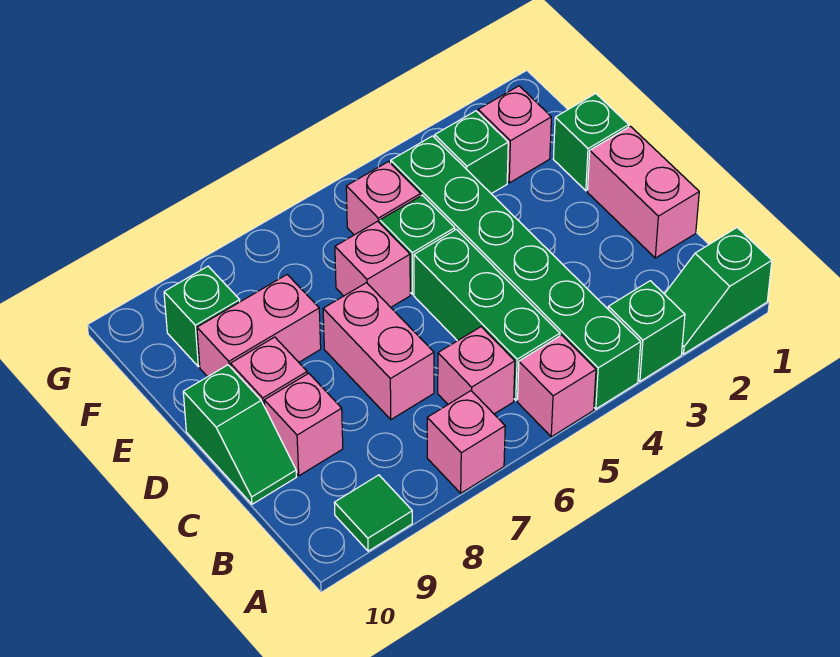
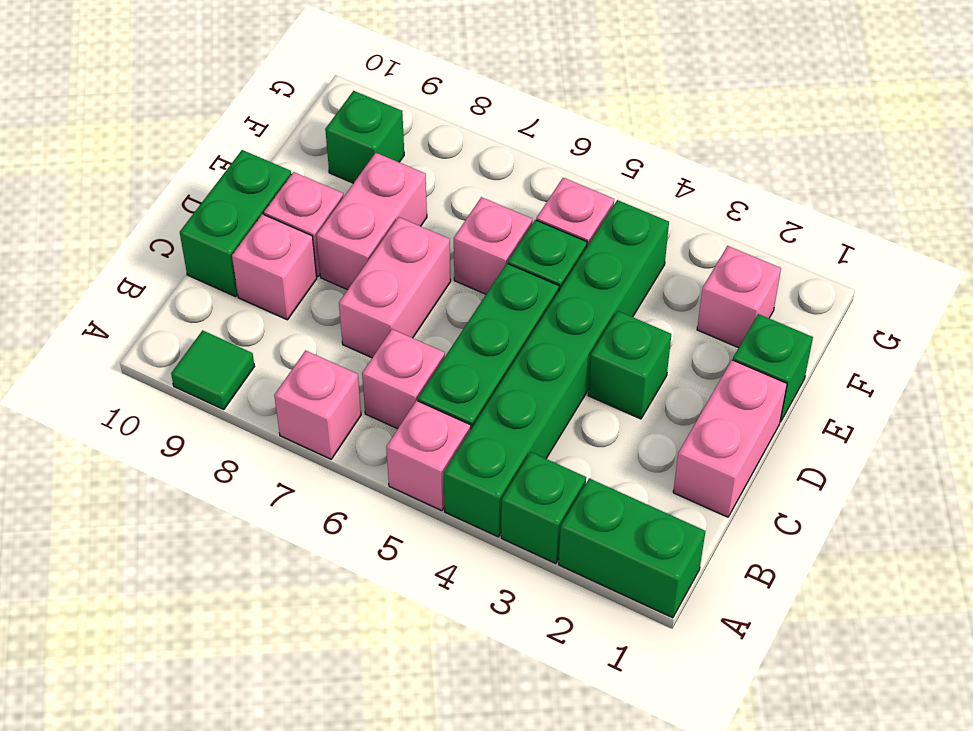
green 1x2 slope [665,228,772,354] -> green 1x2 brick [559,478,705,618]
green 1x2 slope [183,365,296,504] -> green 1x2 brick [180,150,291,297]
pink 1x2 brick [197,275,321,377] -> pink 1x2 brick turned to [316,153,427,290]
green 1x1 brick [435,111,508,194] -> green 1x1 brick moved to [588,311,671,419]

